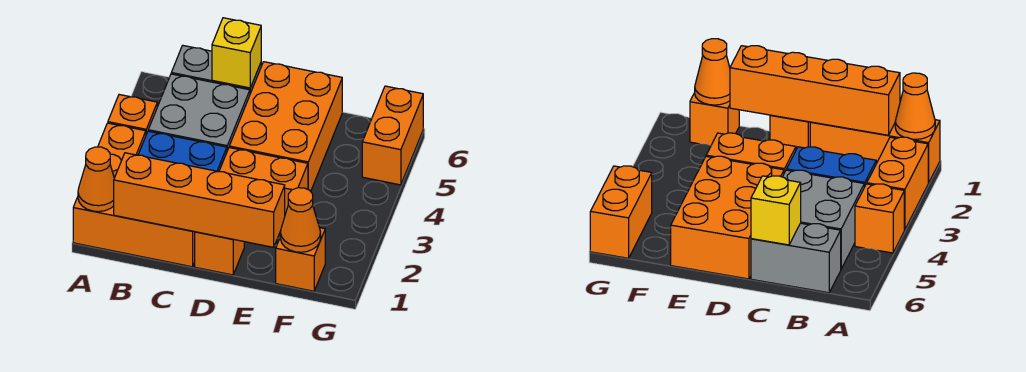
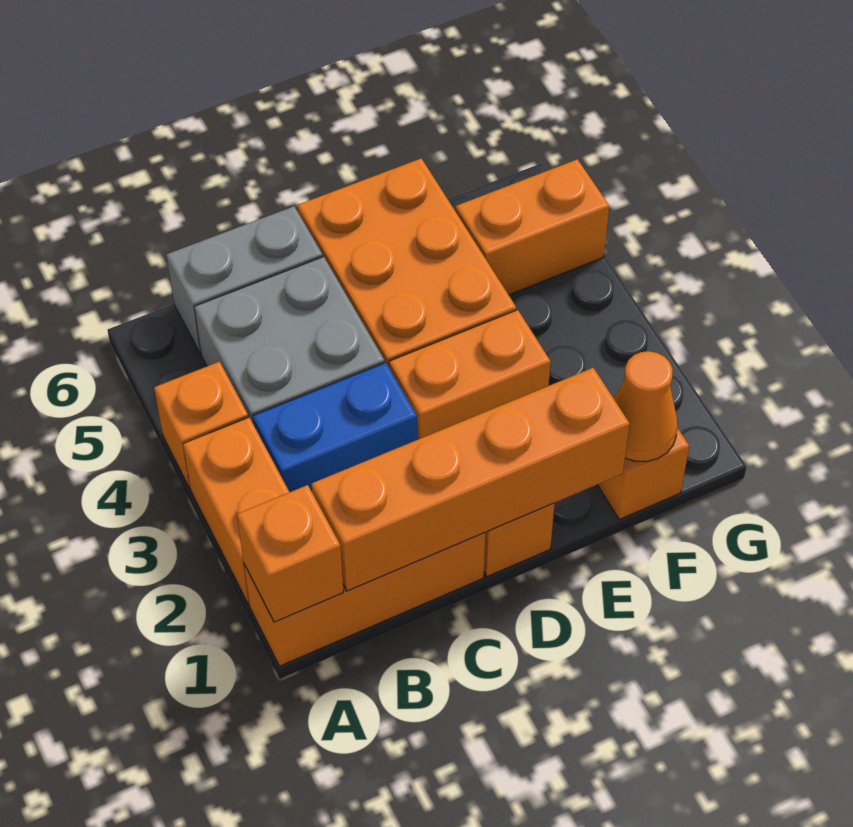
orange 1x1 cone [78,147,114,212] -> orange 1x1 brick [237,485,343,622]
yellow 1x1 brick [212,18,261,88] -> none
orange 1x2 brick [362,86,423,185] -> orange 1x2 brick turned to [456,159,609,295]

